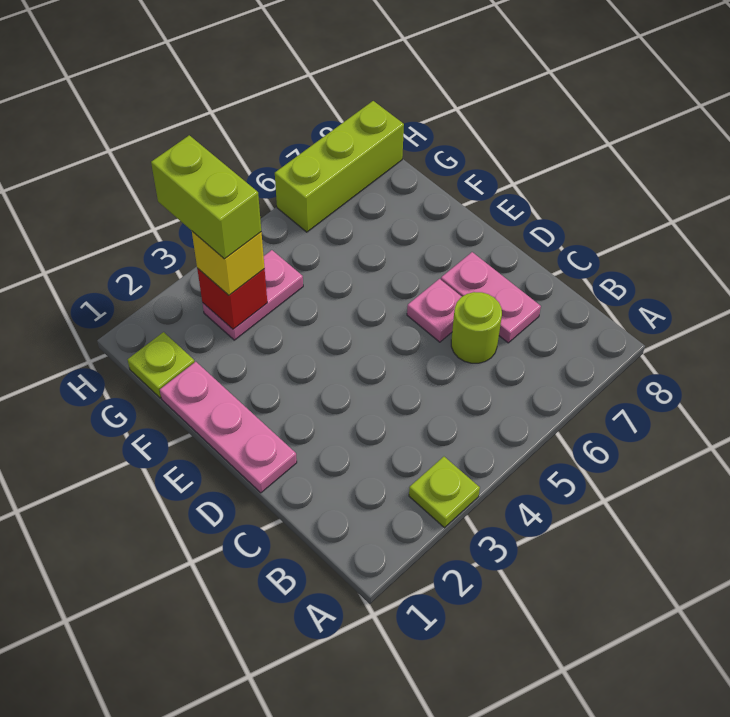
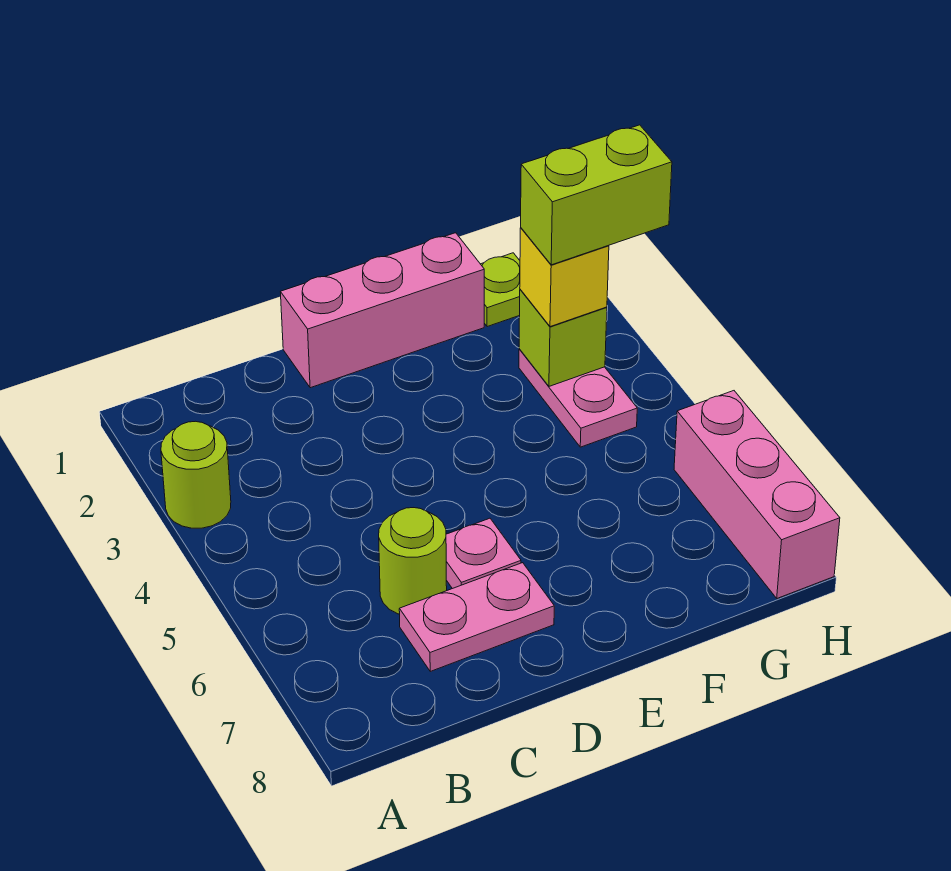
lime 1x1 plate [409,457,480,528] -> lime 1x1 round brick [161,421,231,528]
pink 1x3 plate [160,362,297,493] -> pink 1x3 brick [281,233,484,388]
red 1x1 brick [197,268,267,329] -> lime 1x1 brick [519,289,607,386]
lime 1x3 brick [275,101,404,232] -> pink 1x3 brick [674,391,840,598]

